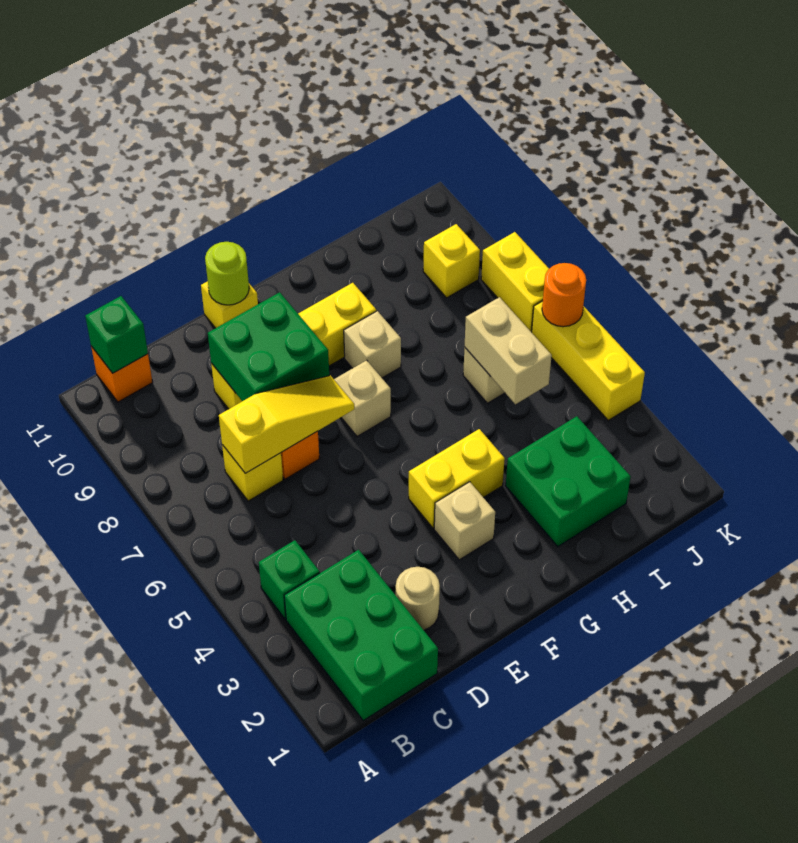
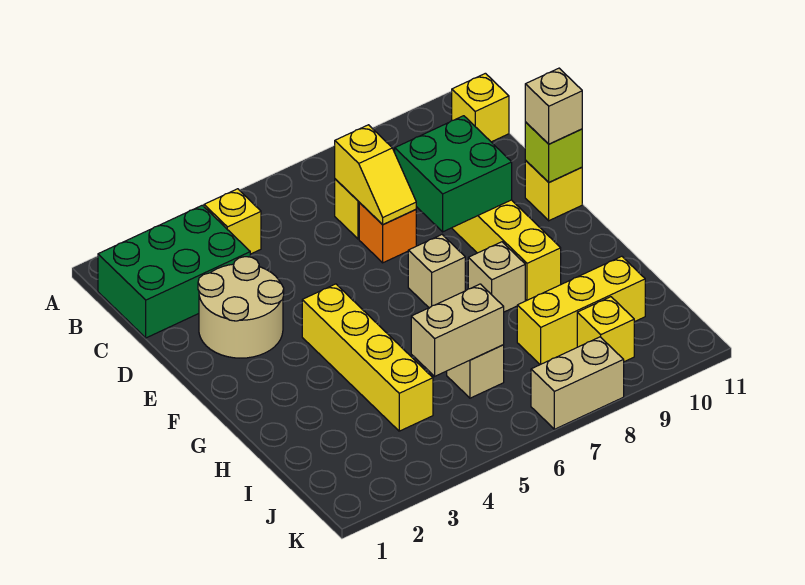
green 1x1 brick [259,540,320,619] -> yellow 1x1 brick [204,189,261,254]
orange 1x1 brick [91,346,153,402] -> yellow 1x1 brick [452,73,509,142]
green 1x1 brick [85,296,148,373] -> none
yellow 1x3 slope [219,375,354,473] -> yellow 1x2 slope [335,125,416,225]
tan 1x1 round brick [396,567,440,630] -> tan 2x2 round brick [198,257,284,358]
lime 1x1 round brick [205,242,249,305] -> lime 1x1 brick [525,122,582,182]
tan 1x1 brick [434,482,495,560] -> tan 1x1 brick moved to [525,68,582,144]
yellow 1x2 brick [409,429,505,528] -> yellow 1x4 brick [302,284,433,431]
green 2x2 brick [506,416,631,547] -> none
yellow 1x3 brick [532,301,645,420] -> yellow 1x3 brick moved to [517,256,645,365]
orange 1x1 round brick [542,263,586,327] -> none
yellow 1x2 brick [481,232,549,332] -> tan 1x2 brick [531,337,624,429]

